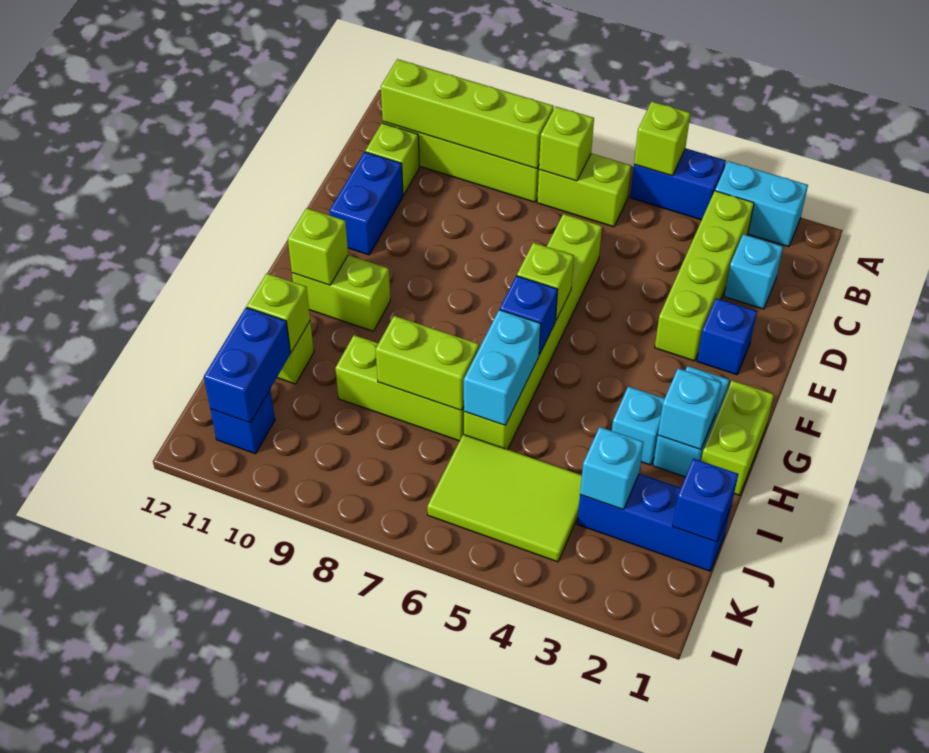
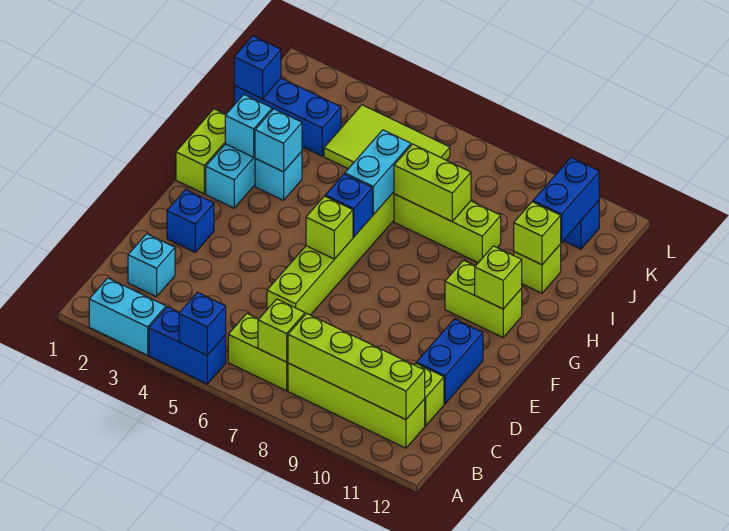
lime 1x1 brick [634,102,690,176] -> blue 1x1 brick [179,292,226,355]
lime 1x4 brick [655,191,754,361] -> none
cyan 1x1 brick [580,427,644,510] -> cyan 1x1 brick moved to [255,109,302,172]

